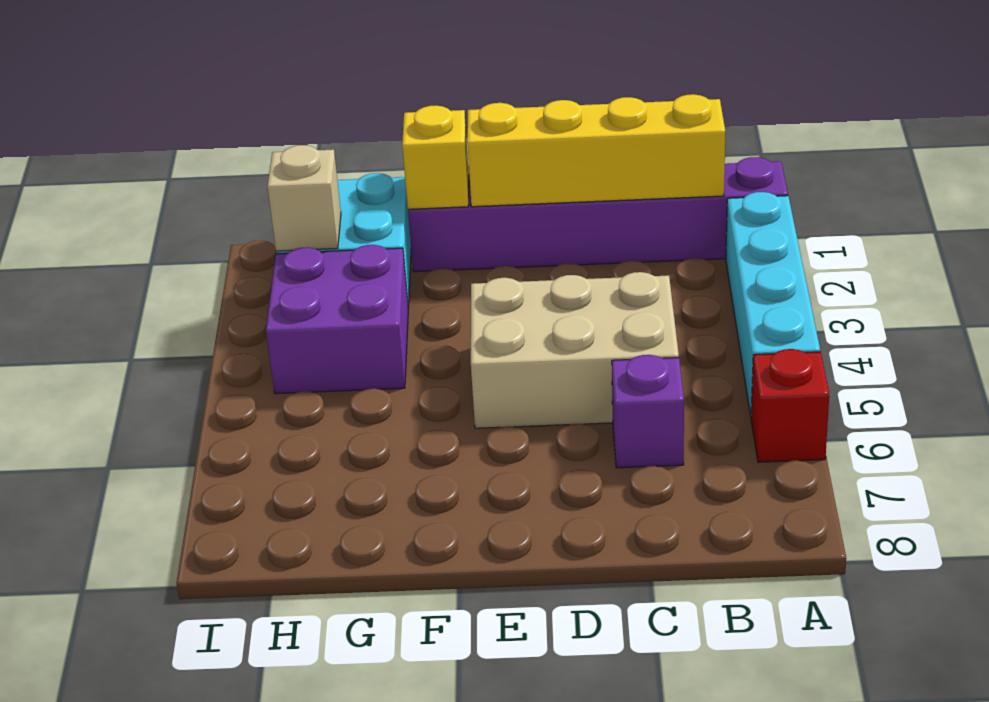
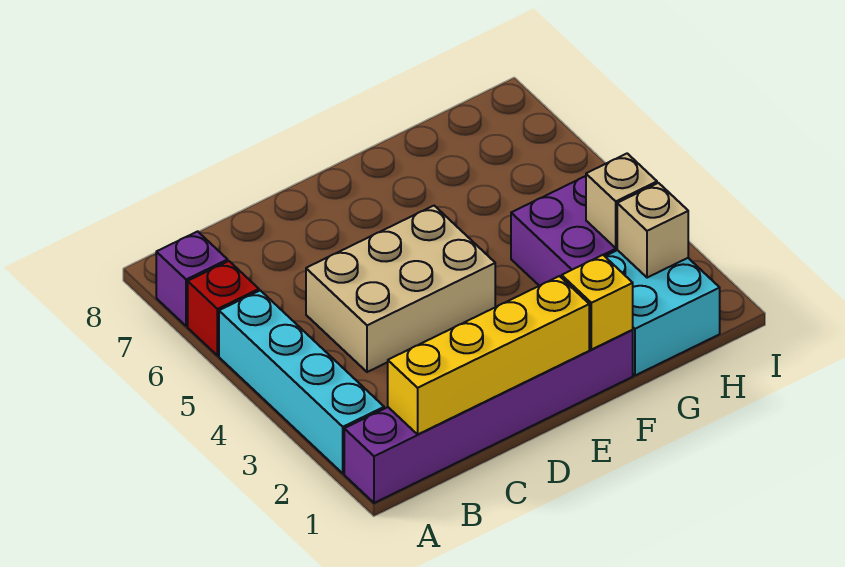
purple 1x1 brick [612,355,684,468] -> purple 1x1 brick moved to [156,231,228,326]
none -> tan 1x1 brick [586,154,657,248]

